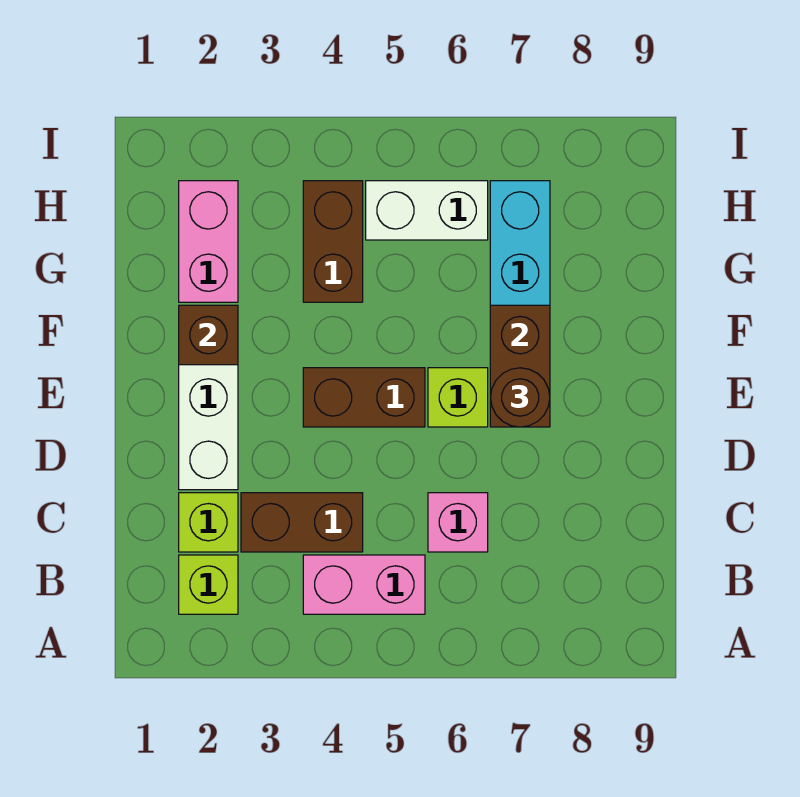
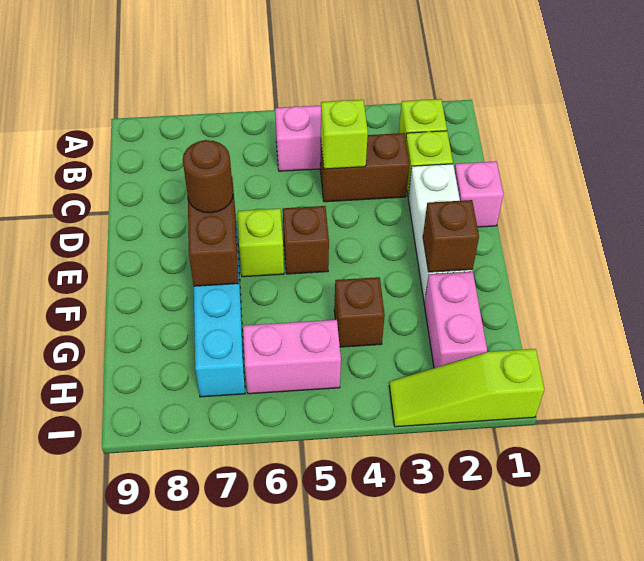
none -> lime 1x1 brick [321,100,368,169]
pink 1x1 brick [428,493,488,552] -> pink 1x1 brick moved to [454,161,503,227]
brown 1x2 brick [303,368,425,427] -> brown 1x1 brick [283,206,329,274]
brown 1x2 brick [303,181,363,302] -> brown 1x1 brick [334,277,385,347]
white 1x2 brick [366,181,488,240] -> pink 1x2 brick [243,320,341,394]
none -> lime 1x3 slope [389,349,544,427]

